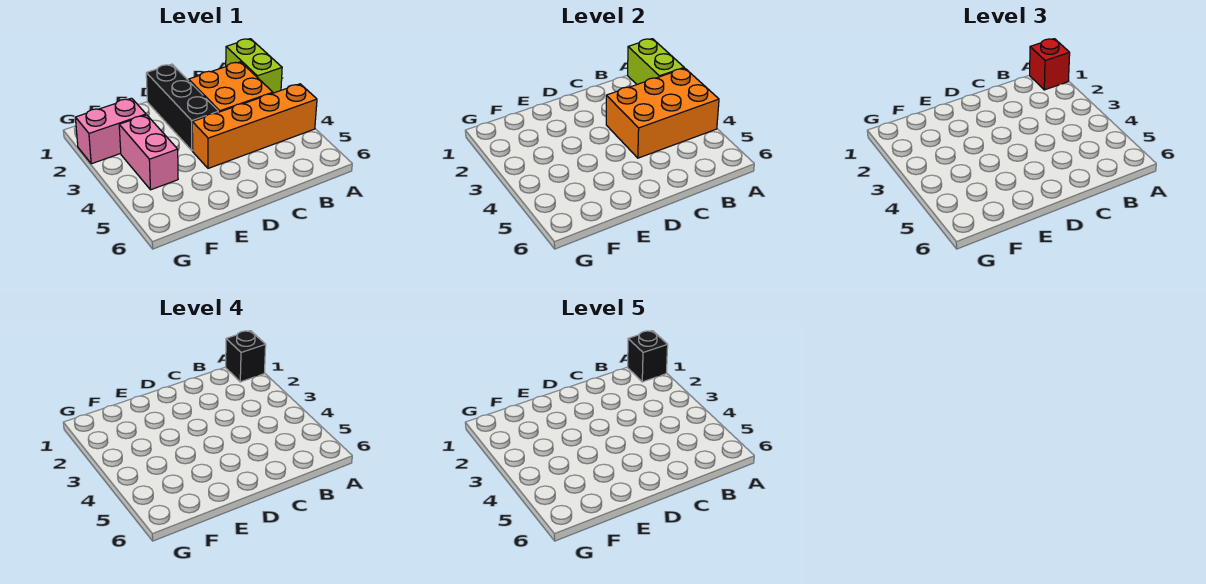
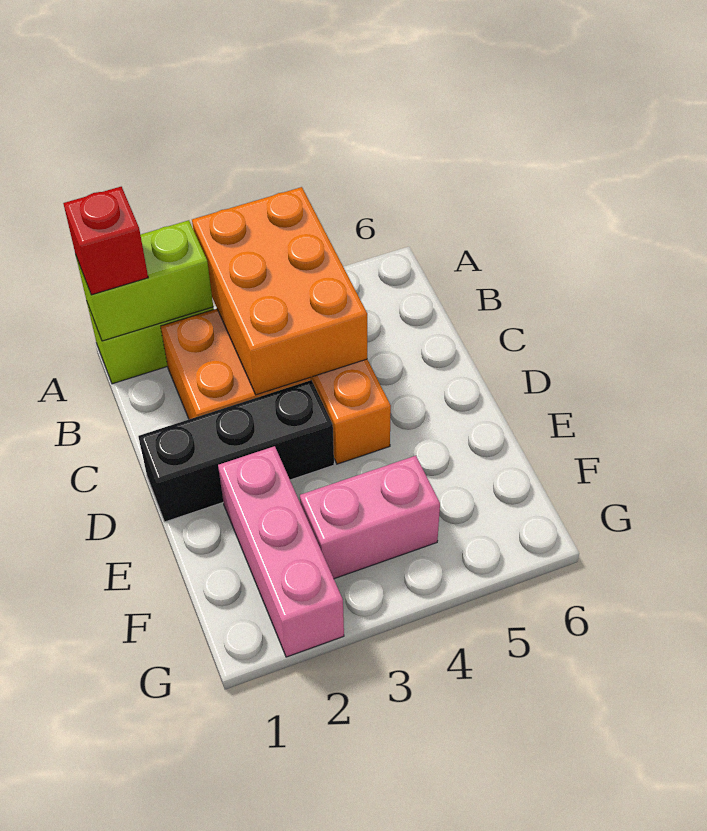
black 1x1 brick [226,331,266,382] -> none
black 1x1 brick [628,331,668,382] -> none
pink 1x2 brick [75,98,146,164] -> pink 1x3 brick [218,446,344,657]

